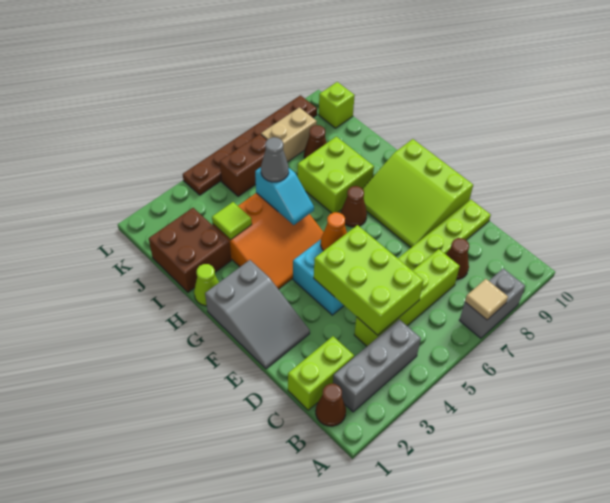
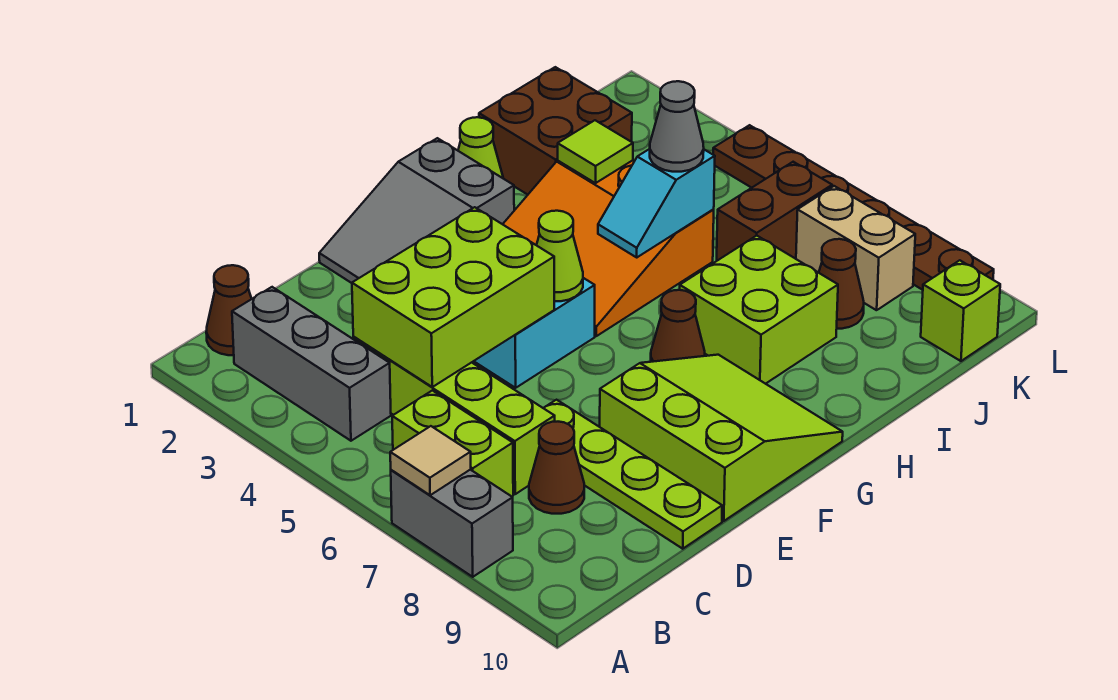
lime 1x2 brick [288,336,354,410] -> lime 1x2 brick moved to [392,391,513,496]
lime 3x3 slope [363,139,473,247] -> lime 3x3 slope turned to [600,355,843,521]
orange 1x1 cone [321,212,347,251] -> lime 1x1 cone [537,211,583,301]
brown 1x2 brick [220,134,267,196] -> brown 1x2 brick turned to [717,162,832,261]

